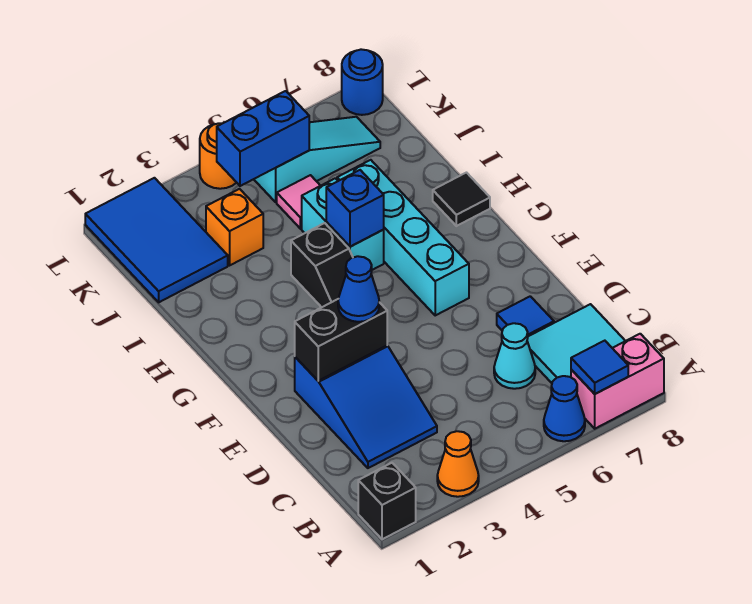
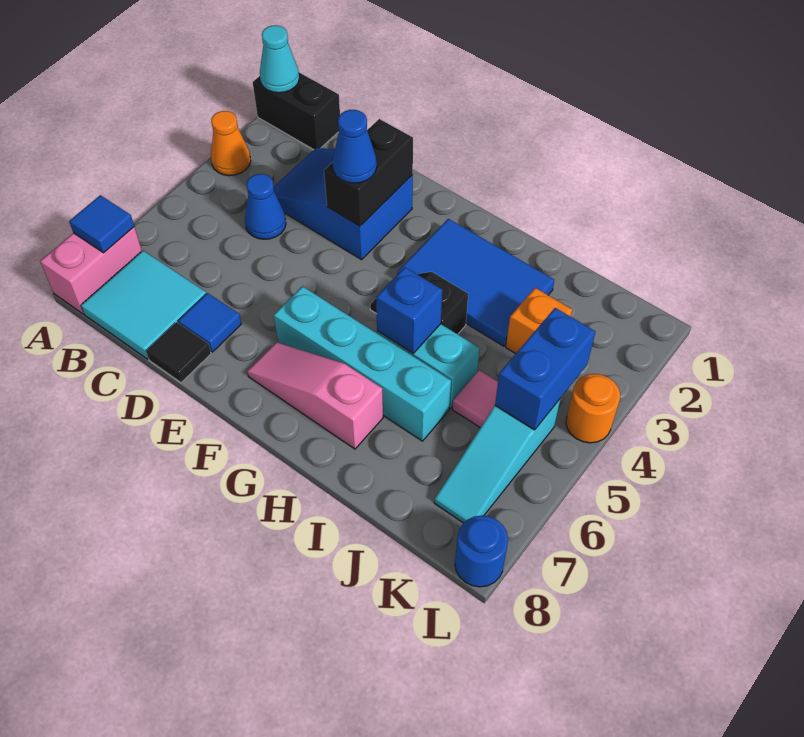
black 1x1 brick [358,463,416,539] -> black 1x2 brick [253,73,340,150]
blue 1x1 cone [544,376,585,441] -> blue 1x1 cone moved to [245,174,286,239]
cyan 1x1 cone [494,323,535,389] -> cyan 1x1 cone moved to [260,25,299,93]
none -> pink 1x3 slope [247,342,383,449]
black 1x1 tile [433,173,490,226] -> black 1x1 tile moved to [146,322,211,383]
blue 2x3 tile [85,178,228,302] -> blue 2x3 tile moved to [397,219,554,346]

